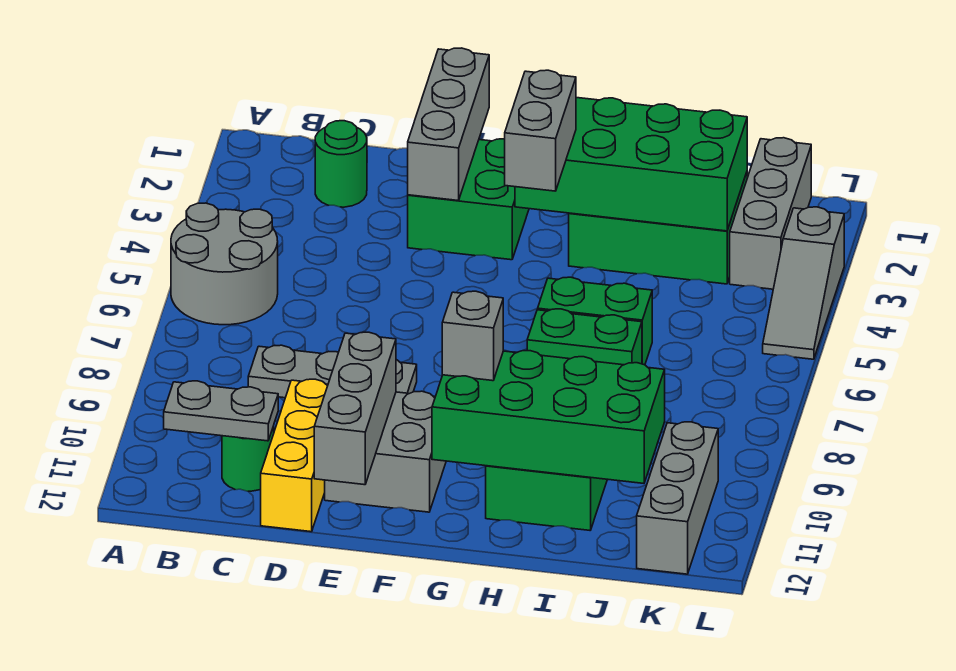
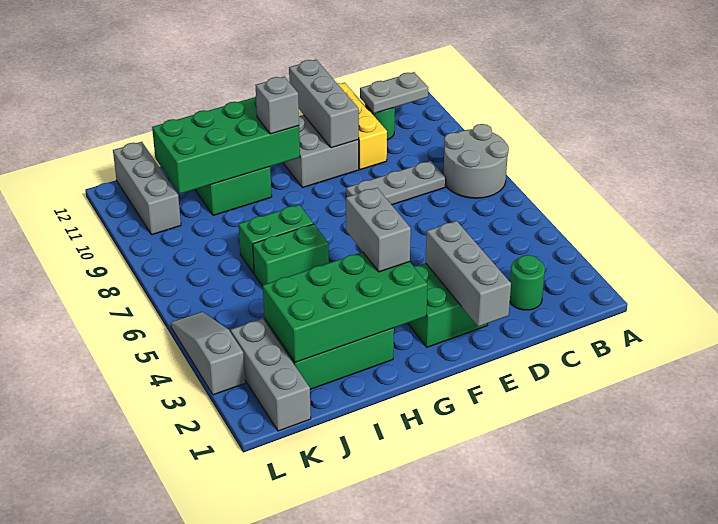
grey 2x2 round brick [171,203,278,325] -> grey 2x2 round brick moved to [443,124,509,198]

